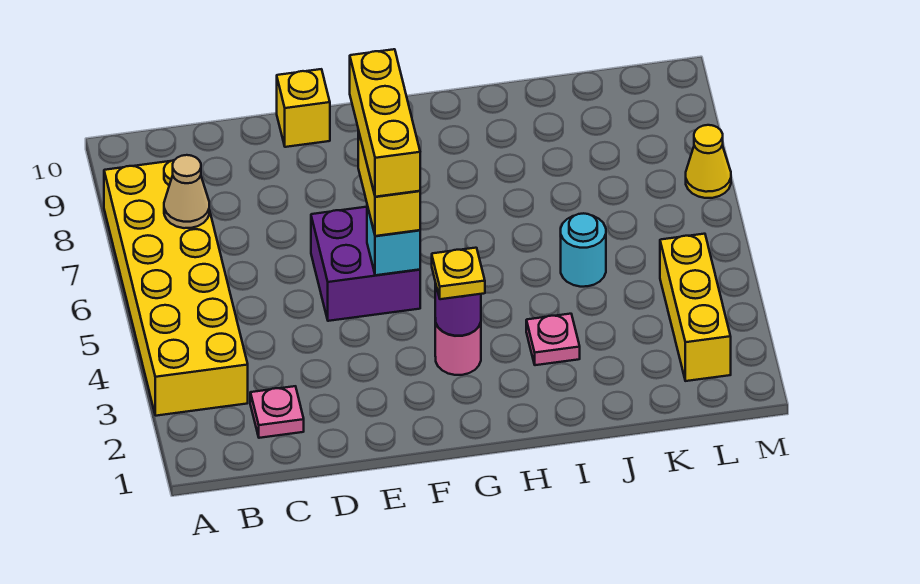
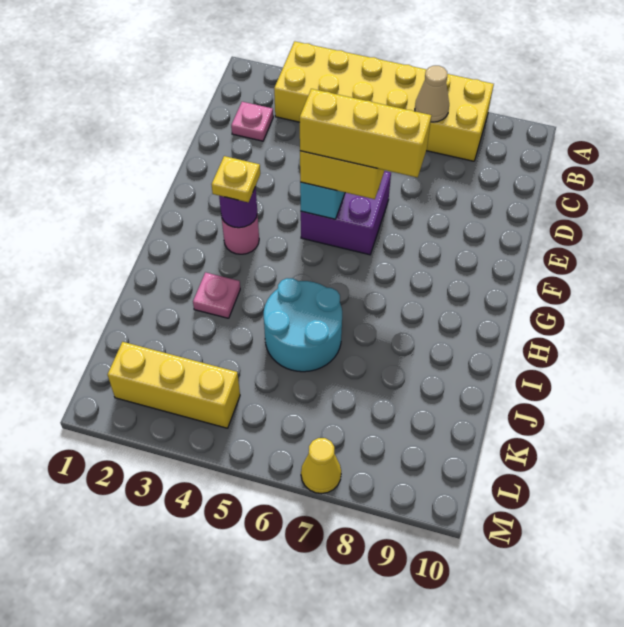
yellow 1x1 brick [277,69,330,147] -> none
cyan 1x1 round brick [560,213,606,287] -> cyan 2x2 round brick [264,278,342,372]

